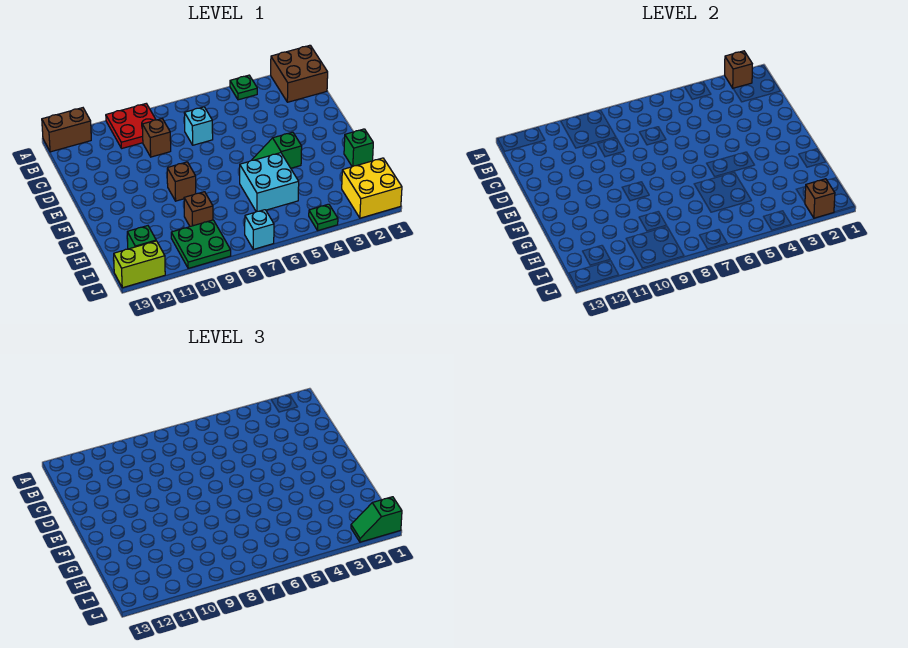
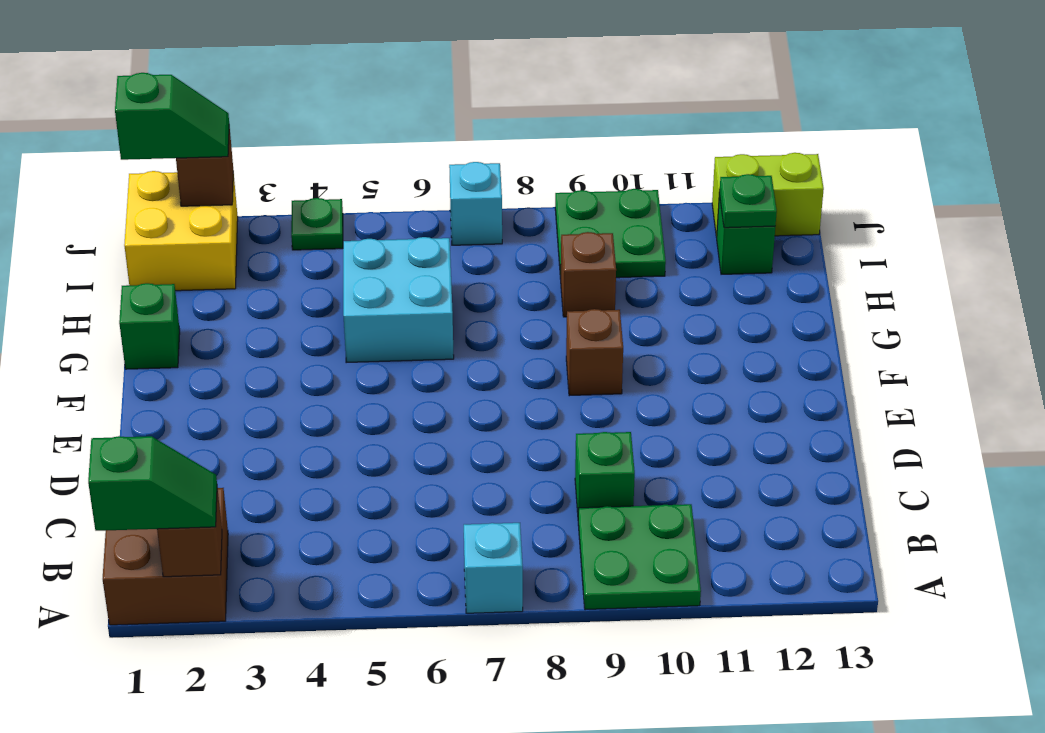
green 1x1 plate [230,75,257,100] -> green 1x1 plate moved to [719,174,777,228]
red 2x2 plate [106,104,156,148] -> green 2x2 plate [578,504,701,610]
brown 1x2 brick [42,108,91,152] -> none
cyan 1x1 brick [184,107,213,145] -> cyan 1x1 brick moved to [464,523,523,613]
brown 1x1 brick [142,119,171,157] -> green 1x1 brick [575,432,635,512]
green 1x2 slope [252,132,302,168] -> green 1x2 slope moved to [88,436,217,531]

